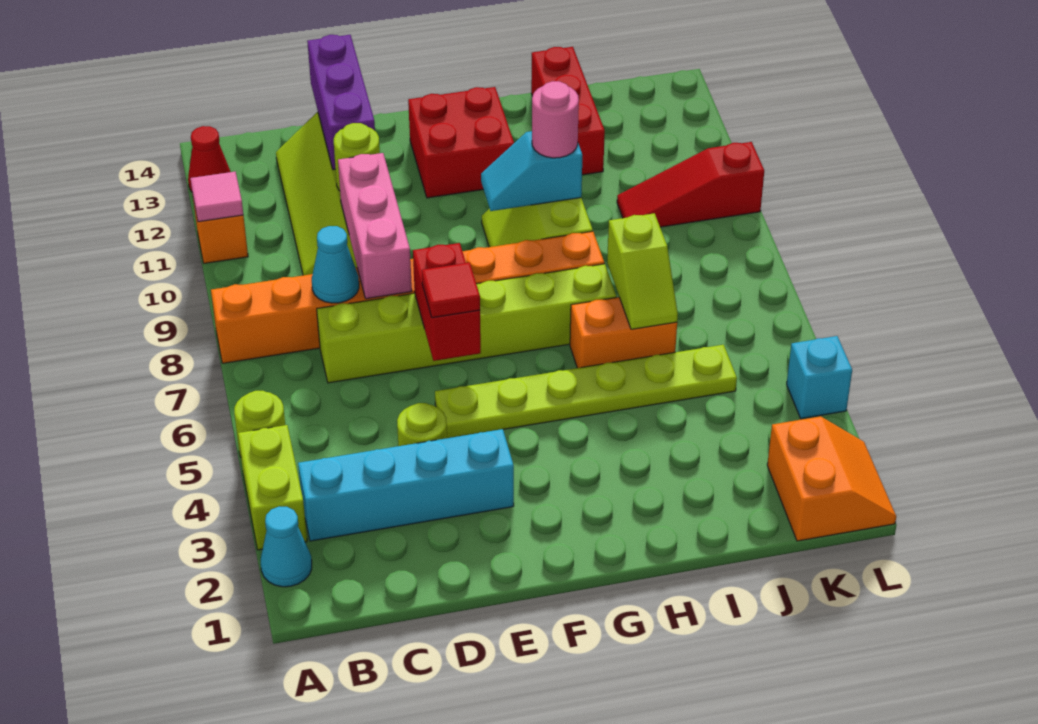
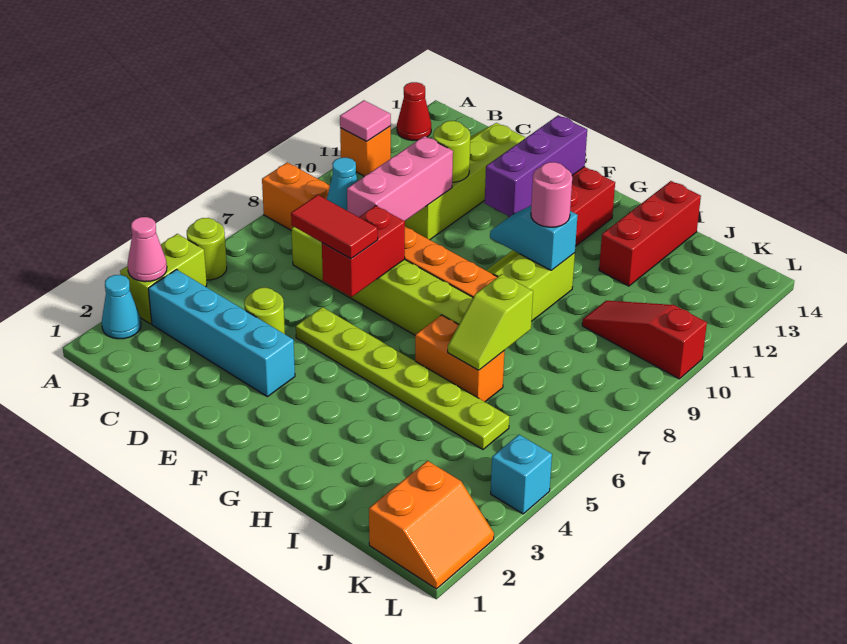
none -> pink 1x1 cone [128,217,167,282]
purple 1x3 brick [307,35,375,170] -> purple 1x3 brick moved to [485,115,587,217]
red 1x1 tile [422,262,480,318] -> red 1x2 tile [291,195,378,259]

